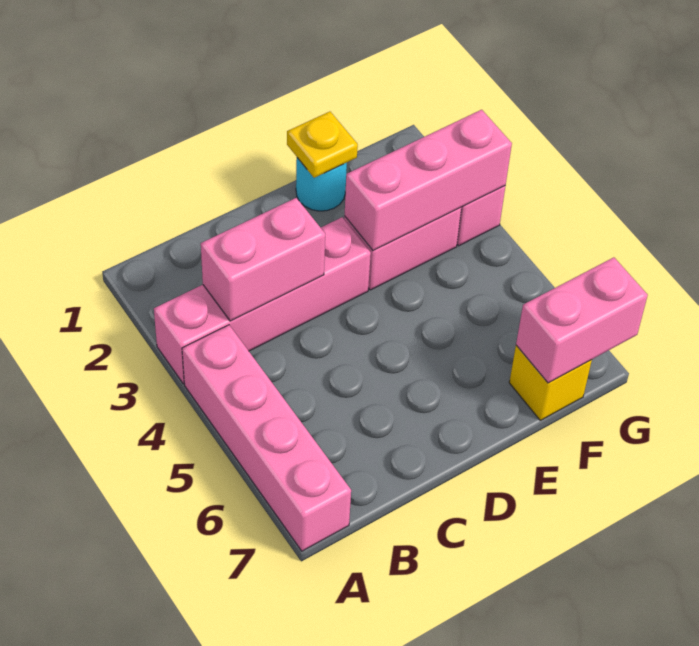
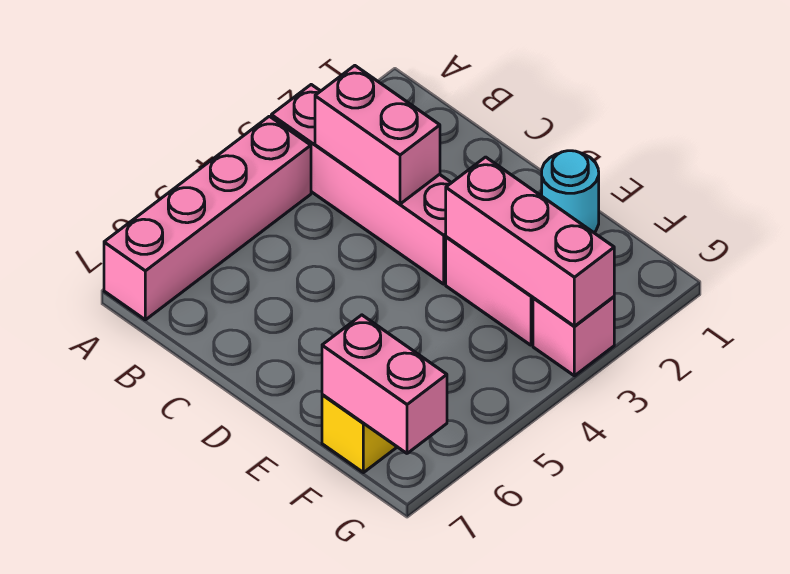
yellow 1x1 plate [287,112,358,178] -> none

